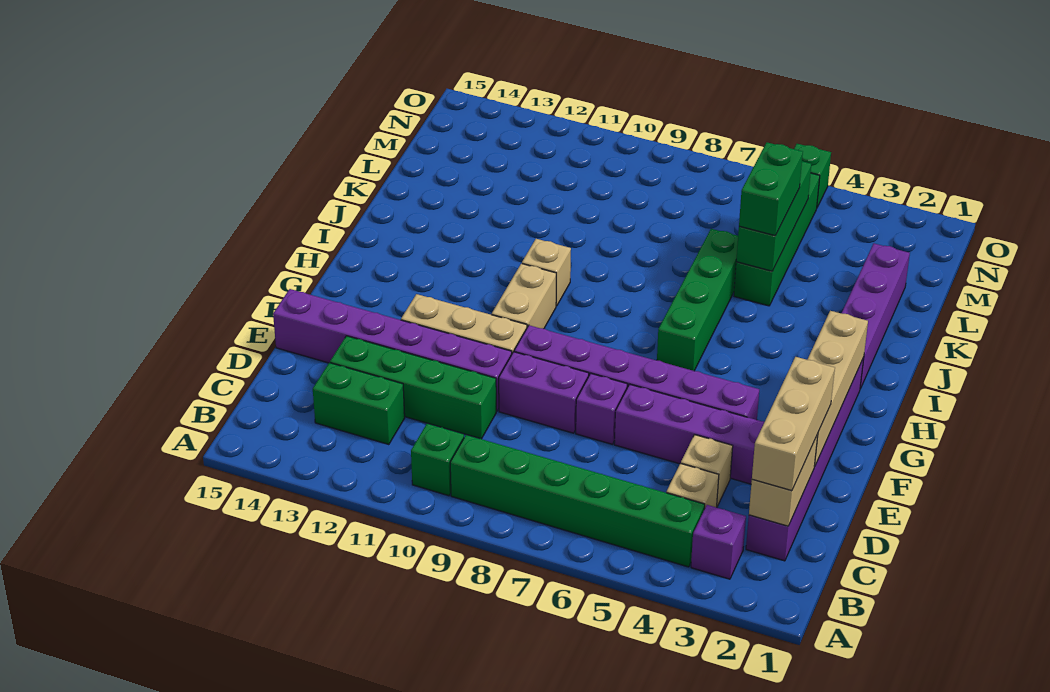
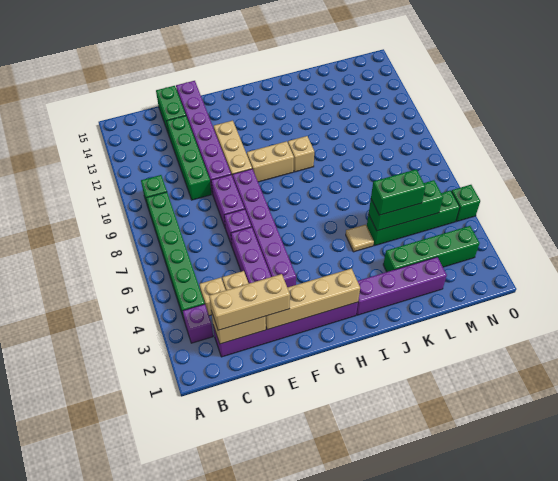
green 1x2 brick [313,363,405,445] -> green 1x2 brick moved to [156,86,186,134]
green 1x4 brick [657,229,738,371] -> green 1x4 brick moved to [383,226,479,272]
none -> tan 1x1 tile [346,225,374,252]

